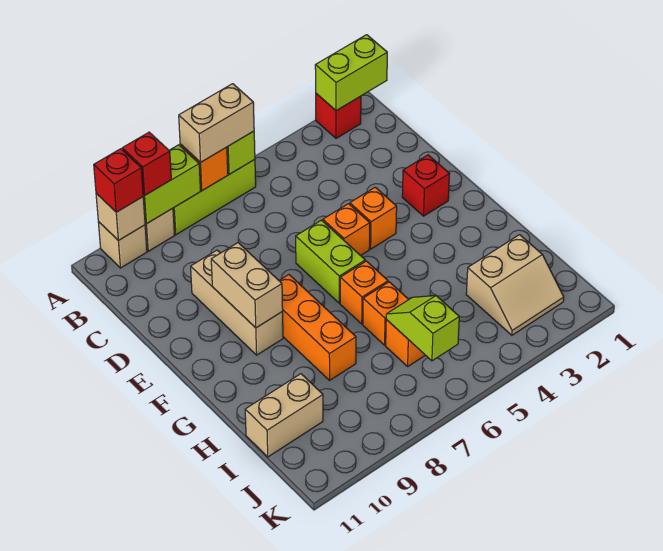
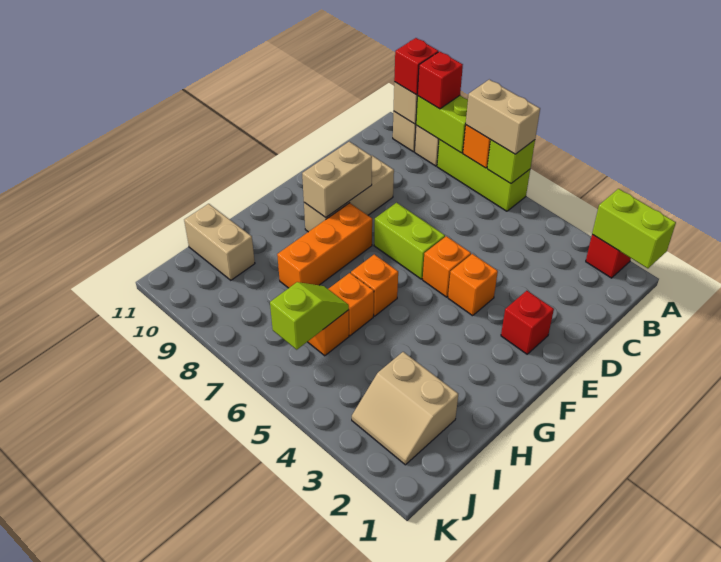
lime 1x2 brick [296,220,365,303] -> lime 1x2 brick turned to [374,203,445,279]

